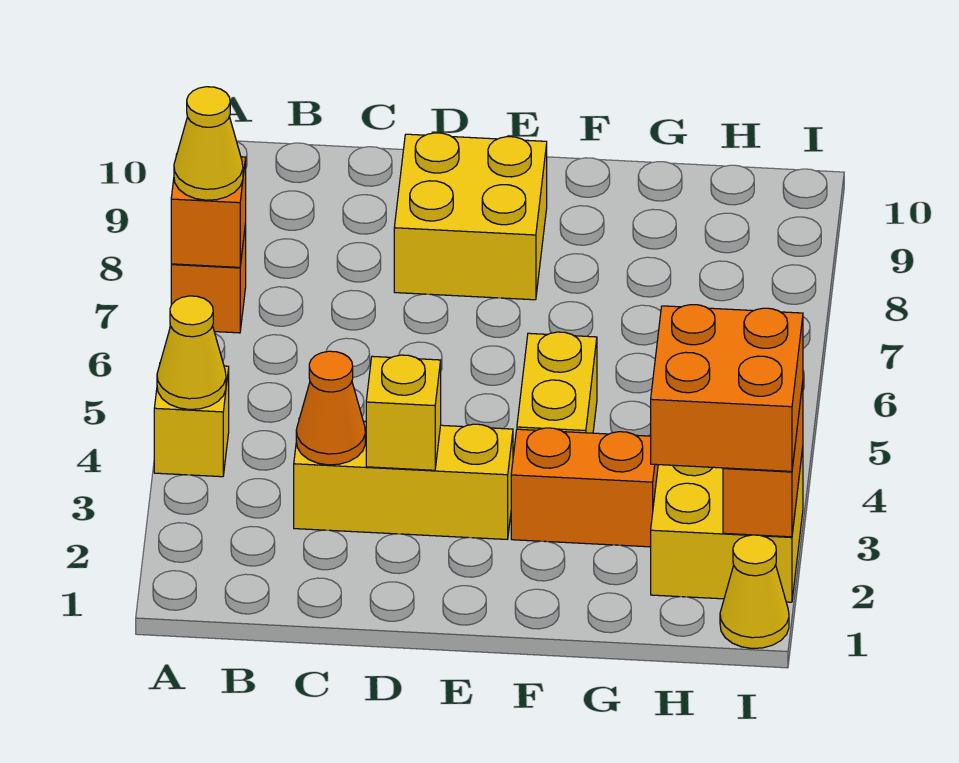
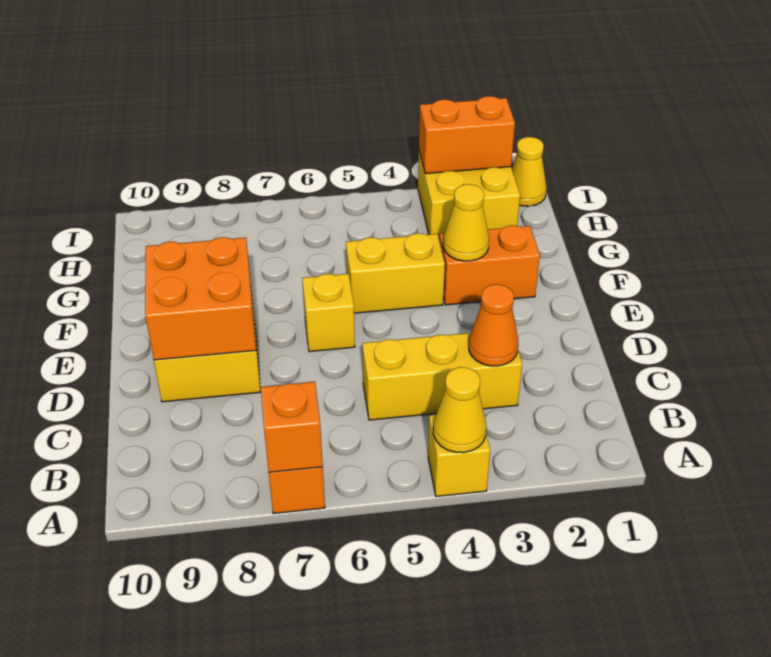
yellow 1x1 cone [174,87,243,200] -> yellow 1x1 cone moved to [443,184,489,261]
yellow 1x3 brick [294,421,513,539] -> yellow 1x3 brick turned to [362,333,522,420]
yellow 1x1 brick [366,355,441,470] -> yellow 1x1 brick moved to [302,274,355,352]
orange 1x2 brick [511,428,658,547] -> orange 1x2 brick turned to [439,225,540,305]
orange 2x2 brick [651,305,803,471] -> orange 2x2 brick moved to [145,237,256,360]

